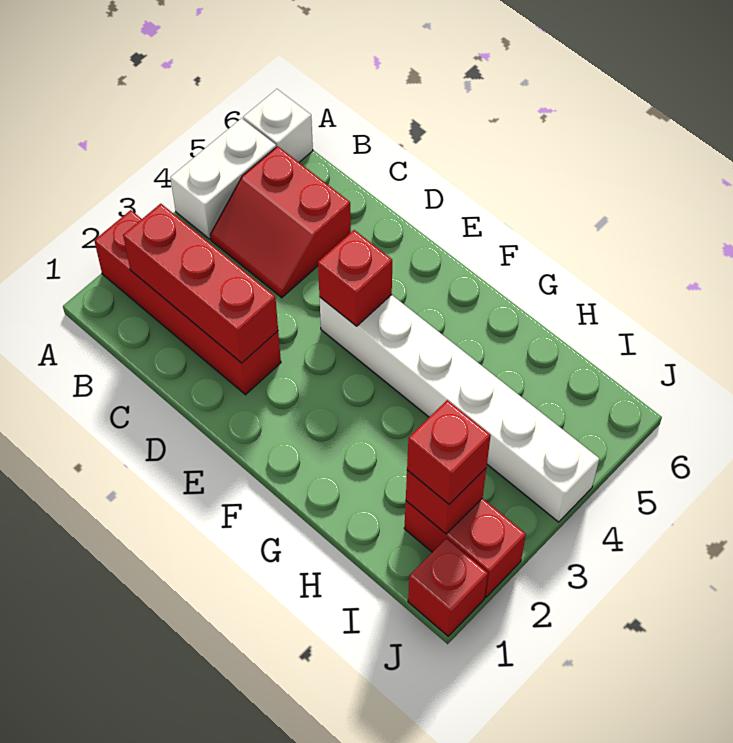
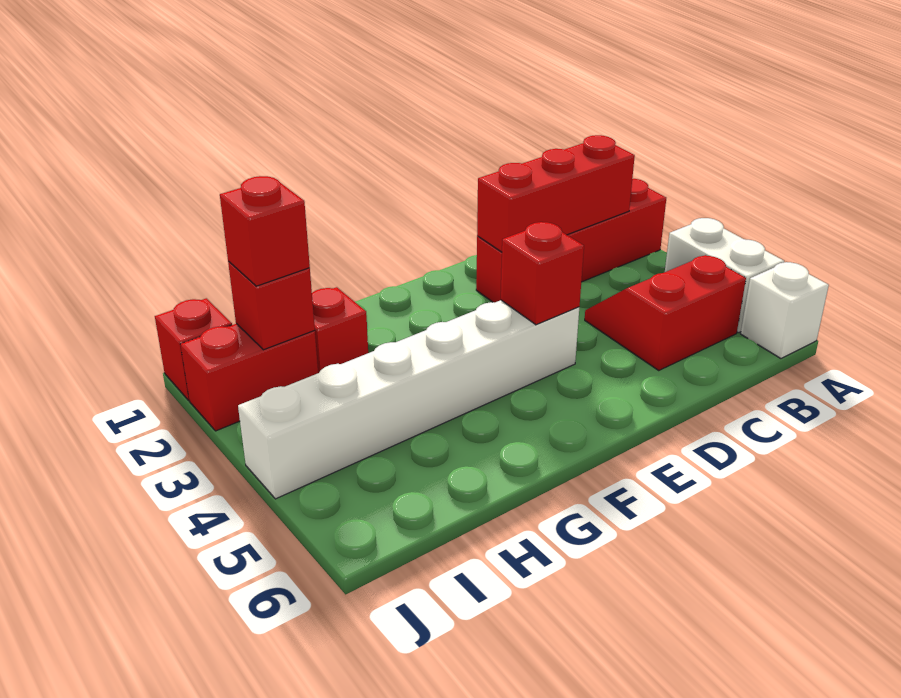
none -> red 1x1 brick [312,287,368,373]

